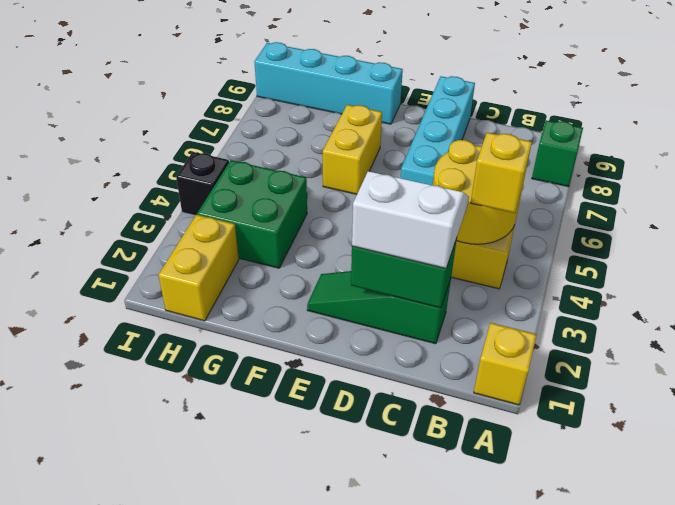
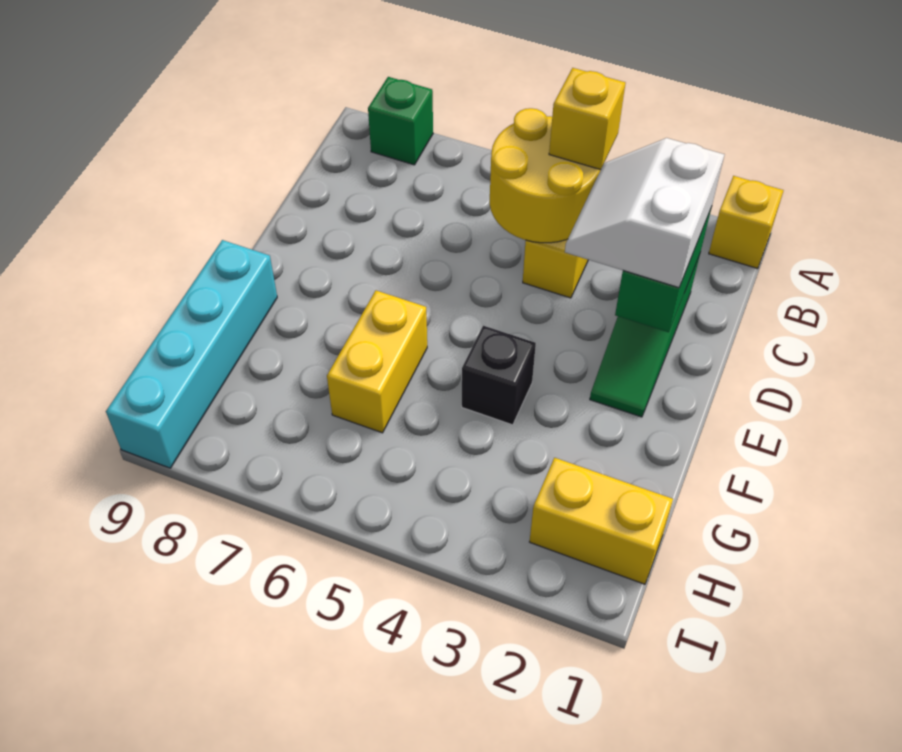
cyan 1x4 brick [400,76,475,185] -> none
yellow 1x2 brick [323,105,382,194] -> yellow 1x2 brick turned to [327,290,427,433]
green 2x2 brick [197,160,307,268] -> none
black 1x1 brick [176,152,229,216] -> black 1x1 brick moved to [462,326,536,425]

